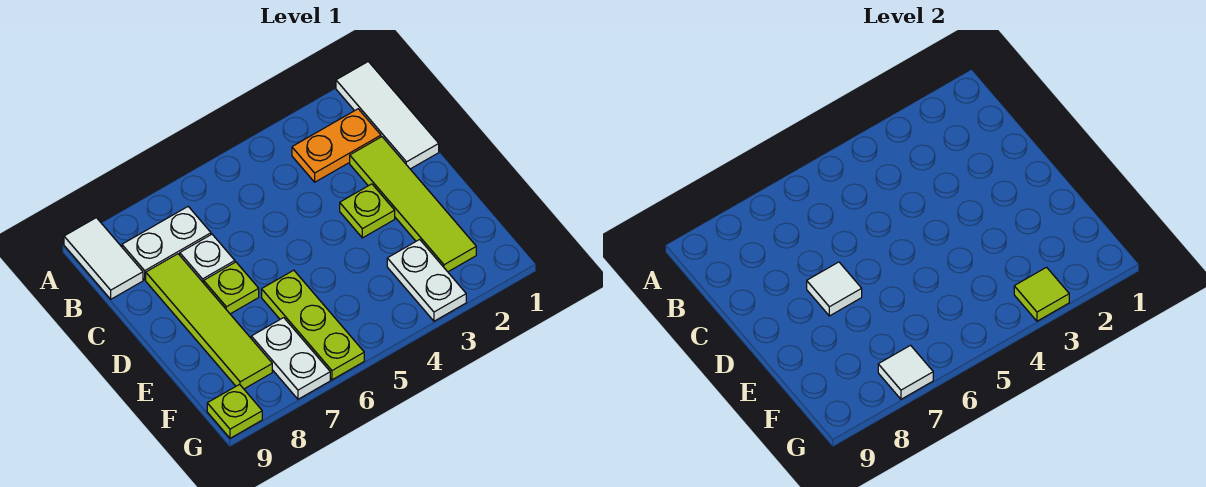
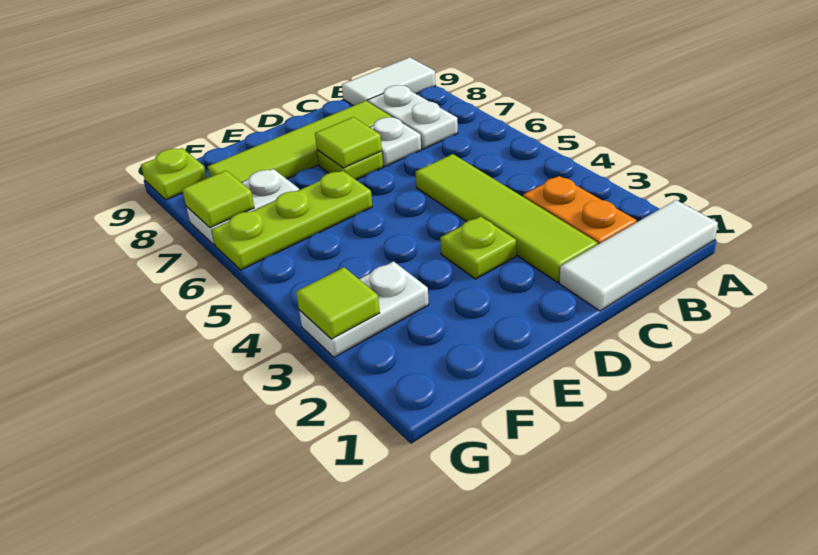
lime 1x4 tile [350,137,476,272] -> lime 1x4 tile turned to [416,154,597,282]
white 1x1 tile [807,262,862,316] -> lime 1x1 tile [315,117,382,168]
white 1x1 tile [878,345,933,399] -> lime 1x1 tile [182,171,254,228]

